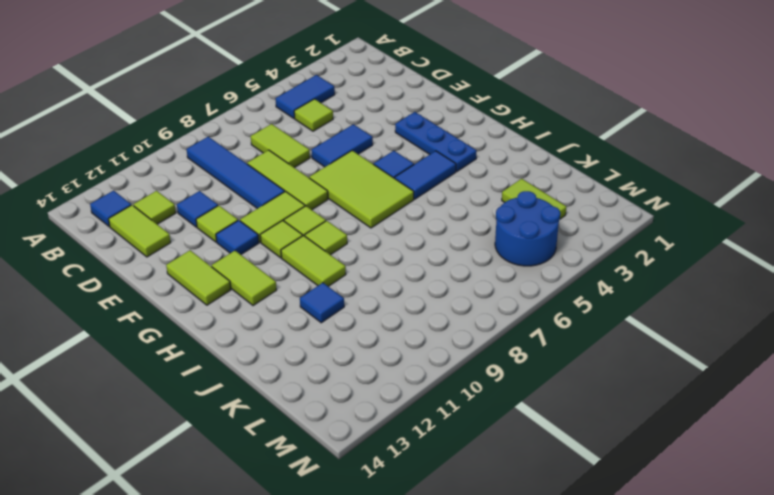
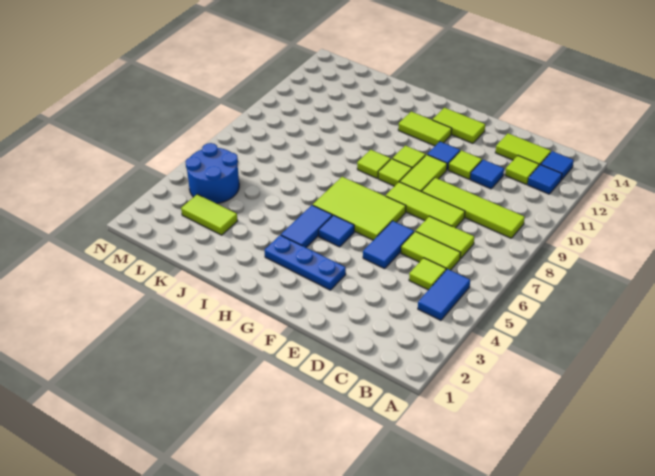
blue 1x4 tile [187,137,285,209] -> lime 1x4 tile [422,178,525,238]
lime 1x2 tile [281,235,346,286] -> lime 1x2 tile moved to [401,231,460,270]
blue 1x1 tile [300,283,344,323] -> blue 1x1 tile moved to [528,165,562,194]

